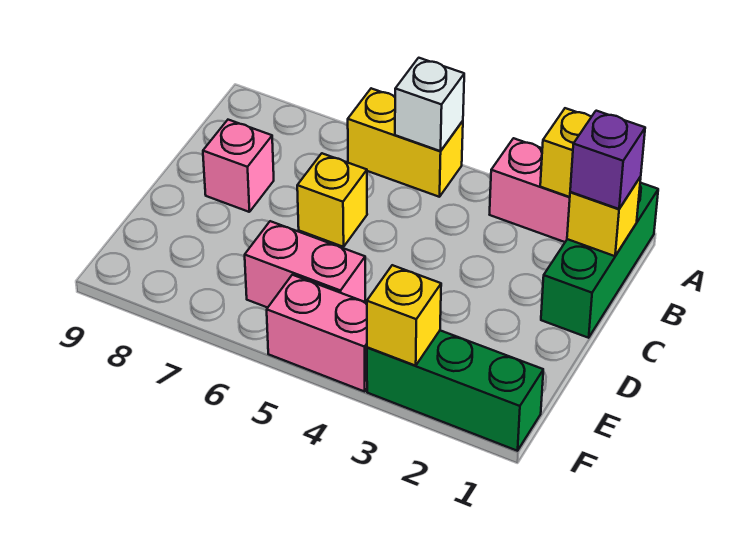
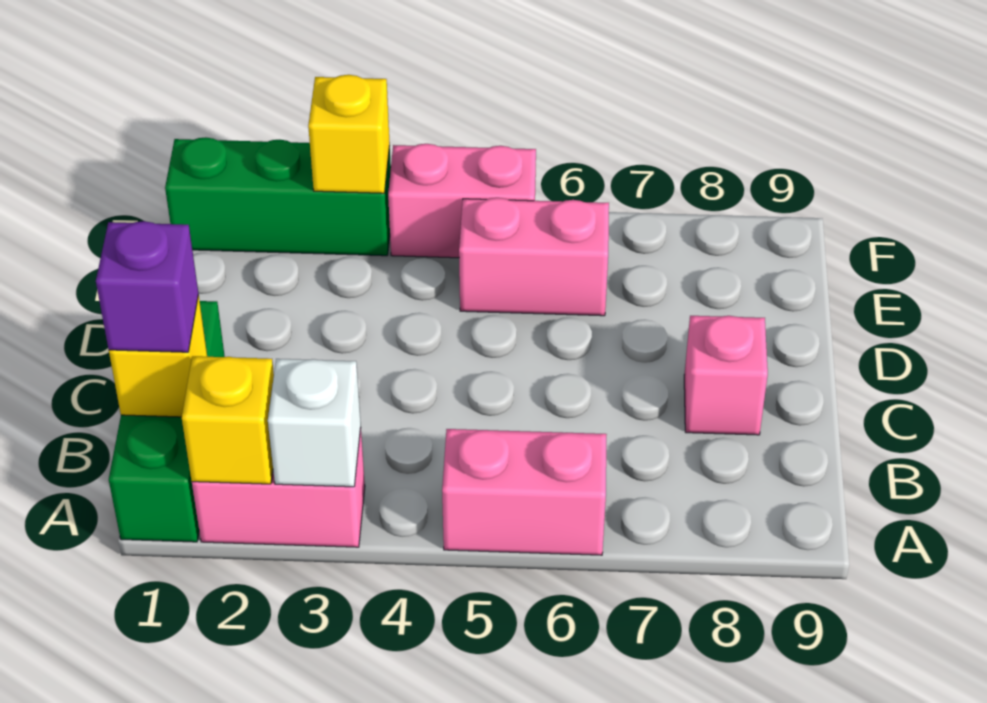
yellow 1x2 brick [348,88,463,197] -> pink 1x2 brick [442,429,607,555]
white 1x1 brick [395,58,464,151] -> white 1x1 brick moved to [268,359,361,487]
yellow 1x1 brick [297,153,367,247] -> none

